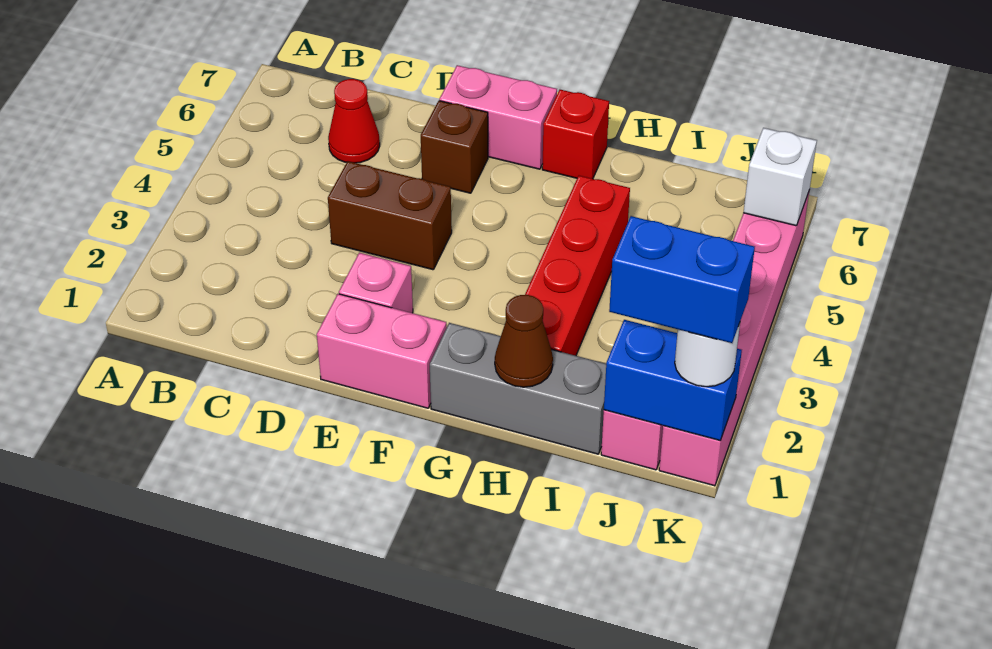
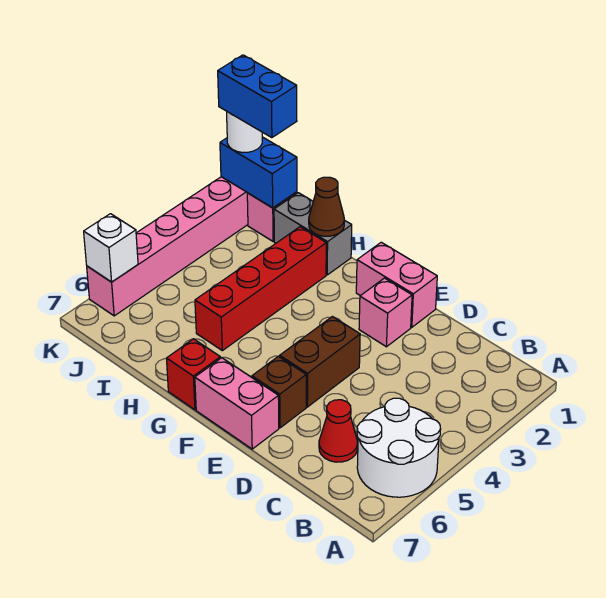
none -> white 2x2 round brick [357,398,441,497]
brown 1x2 brick [328,161,452,270] -> brown 1x2 brick turned to [280,317,360,407]
grey 1x3 brick [430,323,606,454] -> grey 1x2 brick [274,193,352,275]

